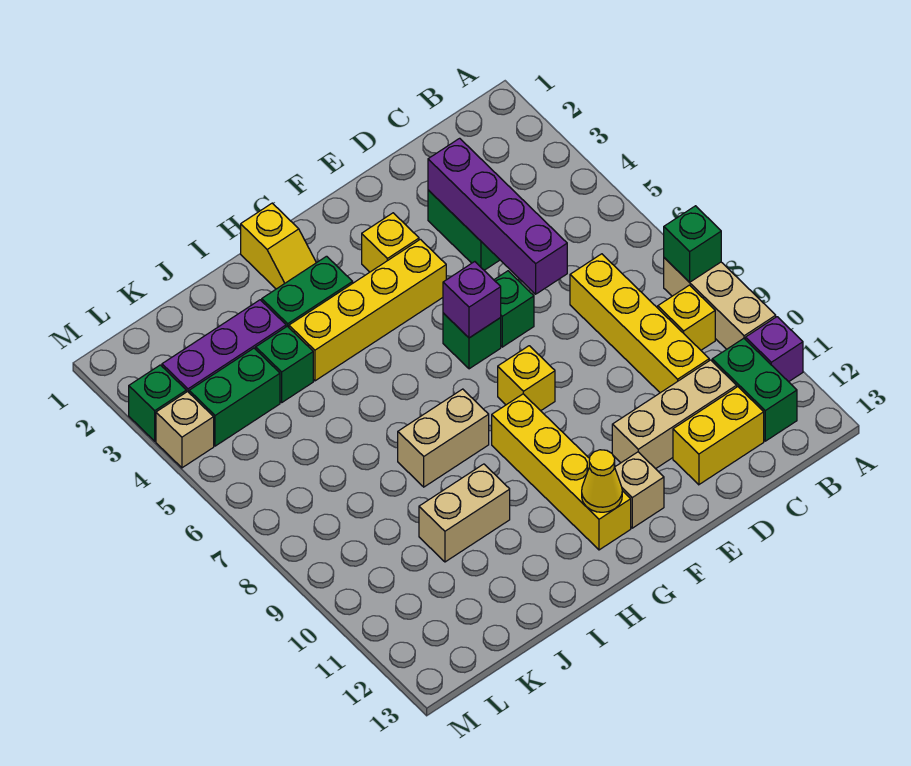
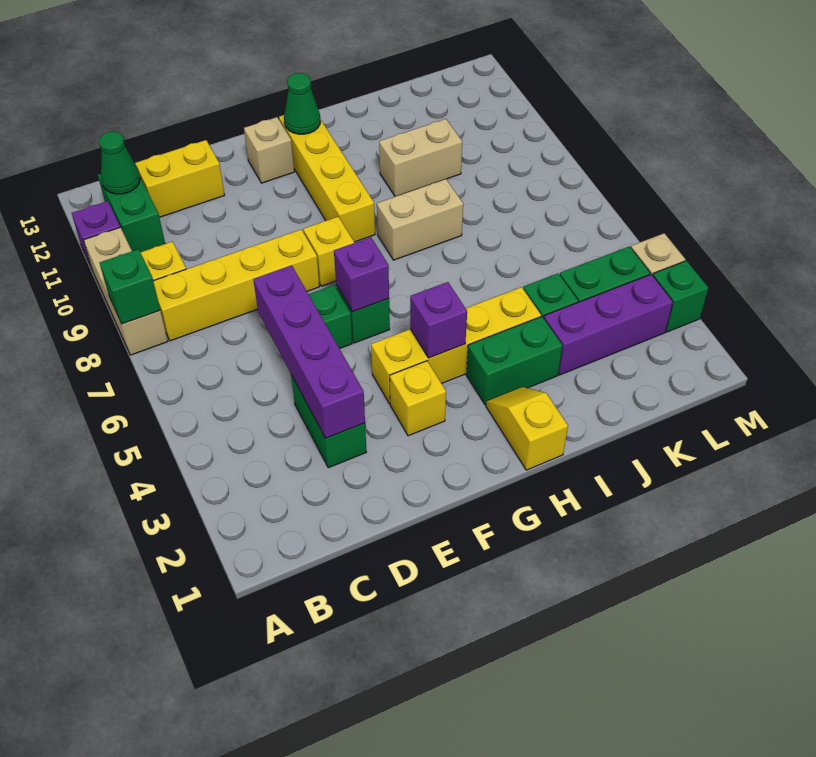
none -> green 1x1 cone [99,132,140,194]
yellow 1x4 brick [570,254,709,393] -> yellow 1x4 brick turned to [153,229,319,341]
tan 1x3 brick [612,360,737,469] -> none
none -> purple 1x1 brick [410,282,467,358]
yellow 1x1 cone [582,450,622,512] -> green 1x1 cone [284,73,320,134]

